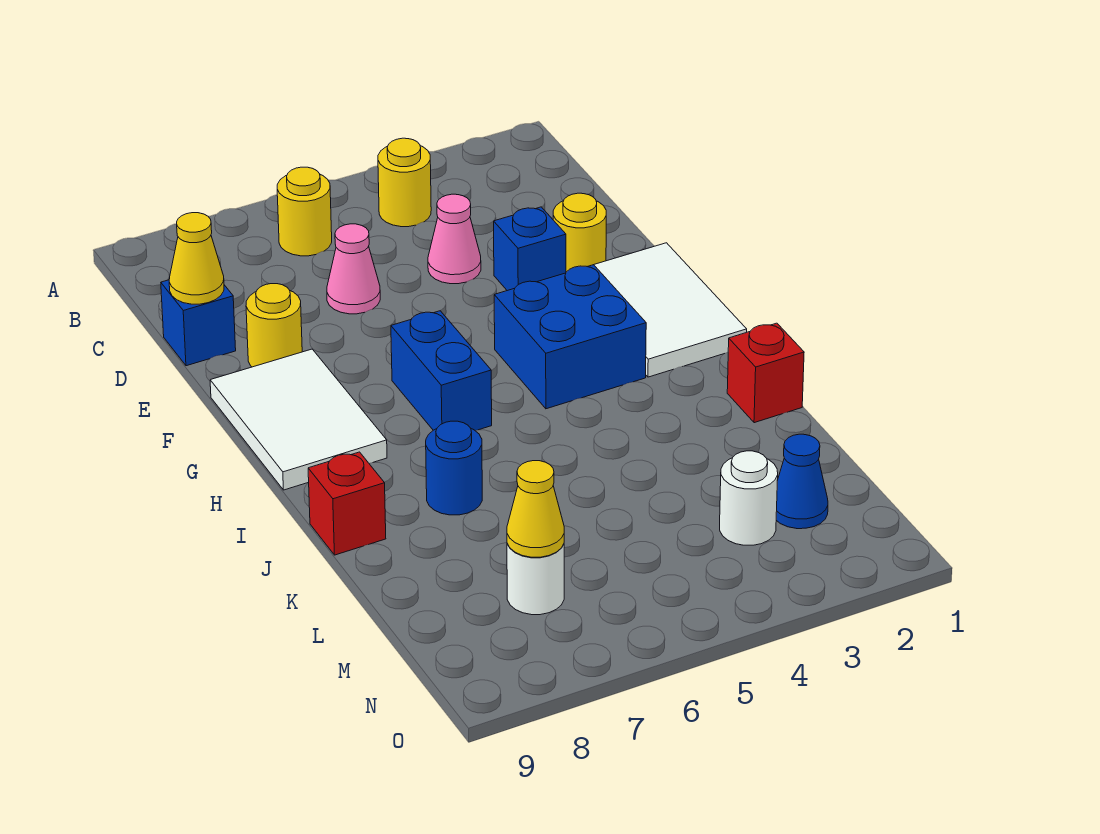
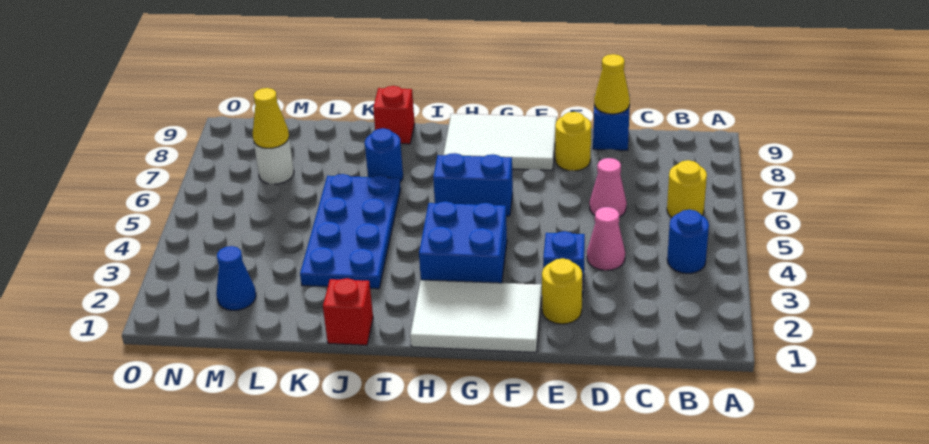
yellow 1x1 round brick [378,138,431,227] -> blue 1x1 round brick [667,210,709,273]
none -> blue 2x4 plate [300,174,401,289]
white 1x1 round brick [720,451,778,545] -> none

